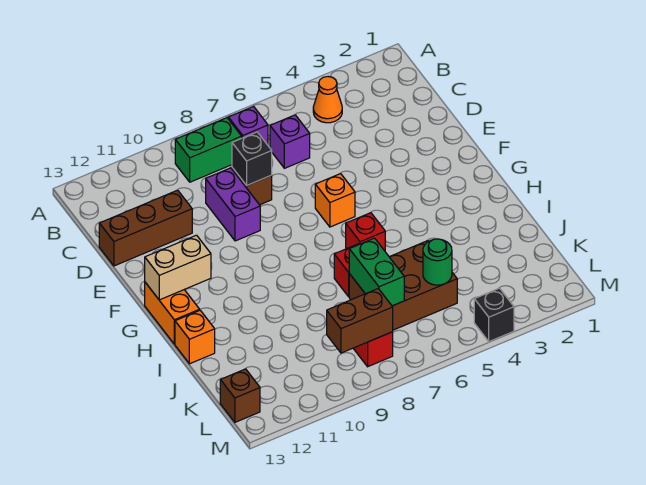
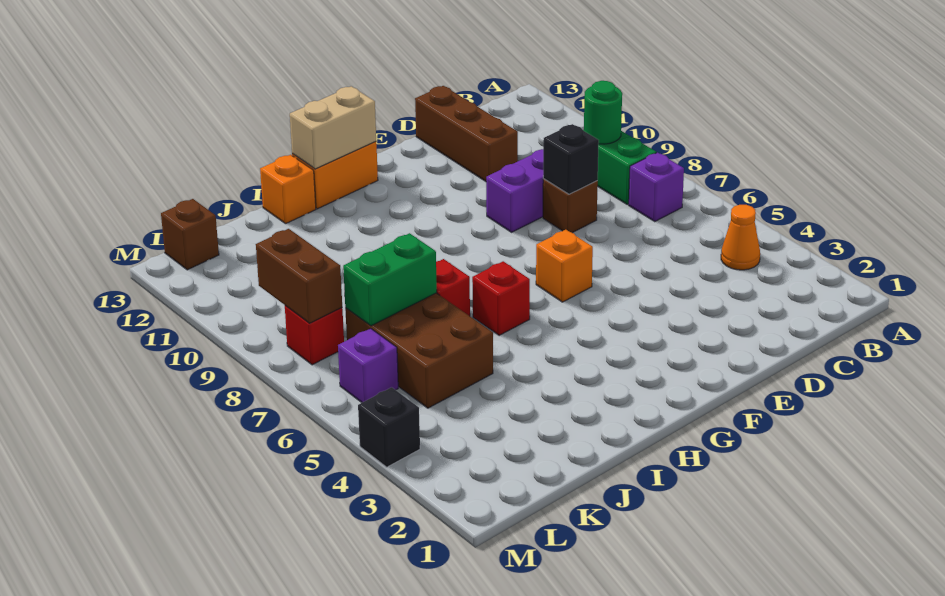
purple 1x1 brick [270,115,310,168] -> purple 1x1 brick moved to [338,328,398,402]
tan 1x2 brick [145,235,211,300] -> tan 1x2 brick turned to [290,86,376,169]
green 1x1 round brick [423,239,452,285] -> green 1x1 round brick moved to [584,81,622,144]

